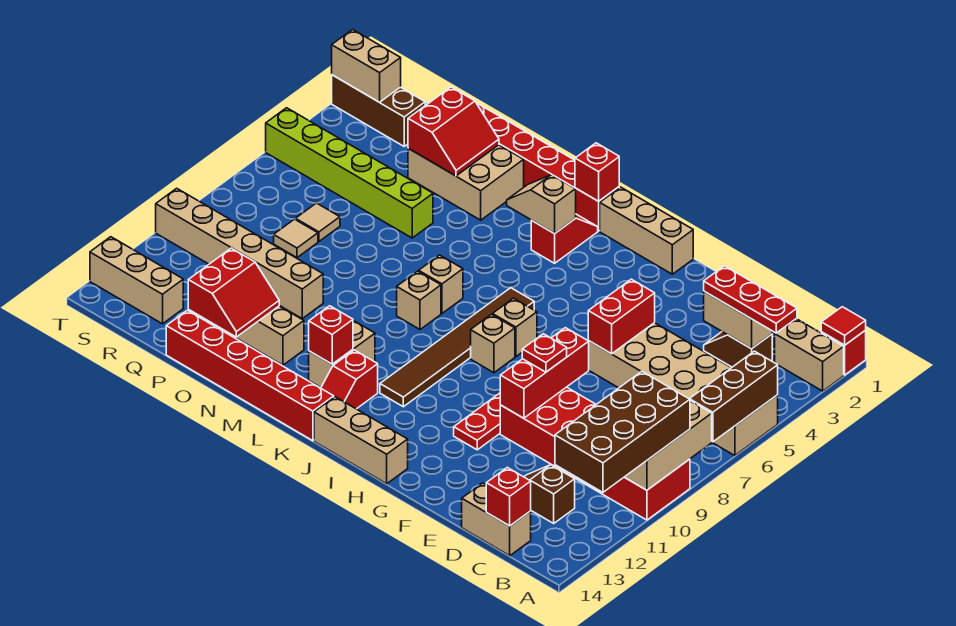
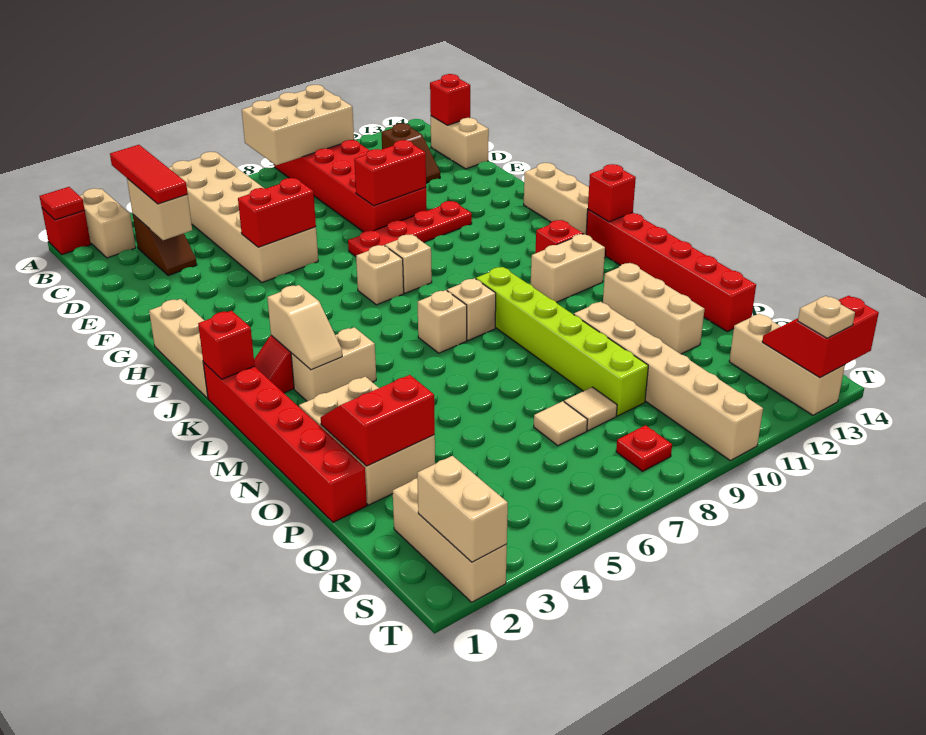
brown 1x3 brick [690,351,778,442] -> none
brown 2x4 brick [555,371,690,492] -> none
red 1x3 plate [704,266,797,333] -> red 1x3 tile [110,145,188,204]
red 1x3 brick [500,328,589,418] -> red 1x2 brick [354,140,426,206]
red 1x1 plate [522,334,567,372] -> red 1x1 plate moved to [616,425,672,471]
brown 1x6 tile [380,288,534,407] -> none
none -> tan 1x2 brick [291,327,376,401]
red 1x1 brick [309,306,353,364] -> red 1x1 brick moved to [588,164,636,222]
lime 1x6 brick [266,108,433,238] -> lime 1x6 brick moved to [476,267,648,416]
red 2x2 slope [188,248,279,337] -> red 2x2 slope moved to [762,296,879,378]
brown 1x3 brick [332,75,425,146] -> tan 1x3 brick [393,478,507,602]
none -> tan 1x1 plate [798,296,855,338]

